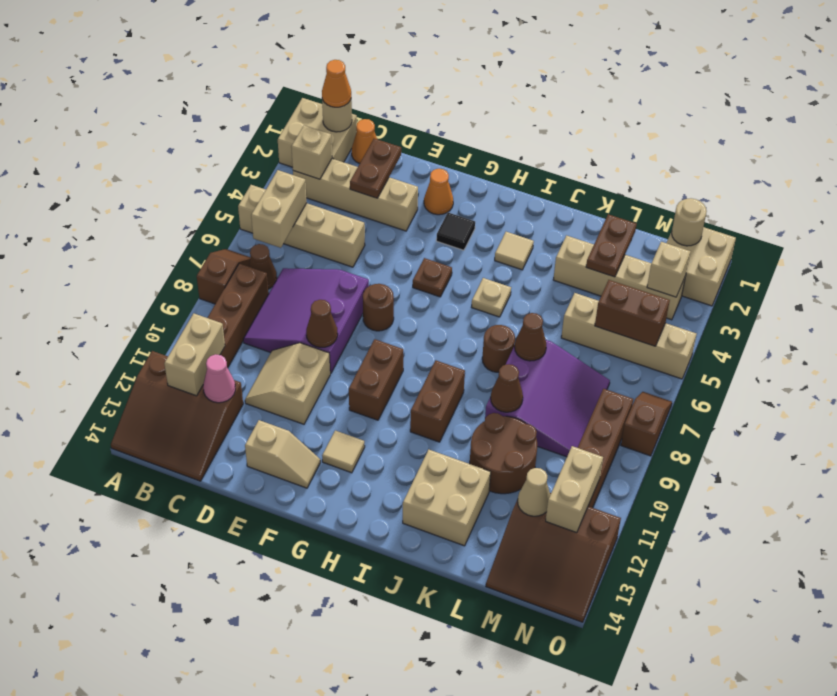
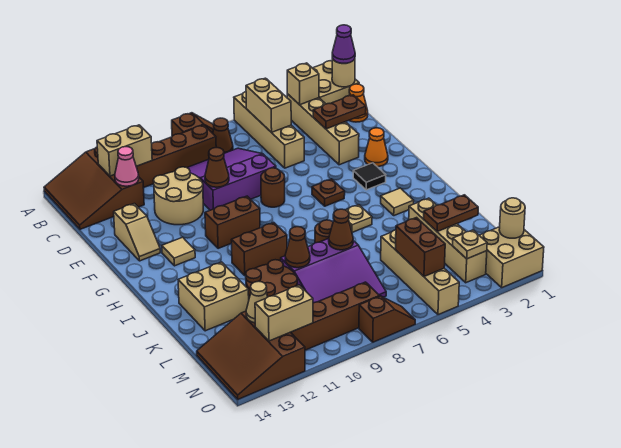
orange 1x1 cone [322,60,351,107] -> purple 1x1 cone [332,25,355,63]
tan 1x2 brick [251,170,307,248] -> tan 1x2 brick turned to [246,78,291,132]
tan 2x2 slope [245,343,330,424] -> tan 2x2 round brick [153,167,203,225]
tan 1x1 brick [647,242,690,297] -> tan 1x1 plate [453,230,487,259]

